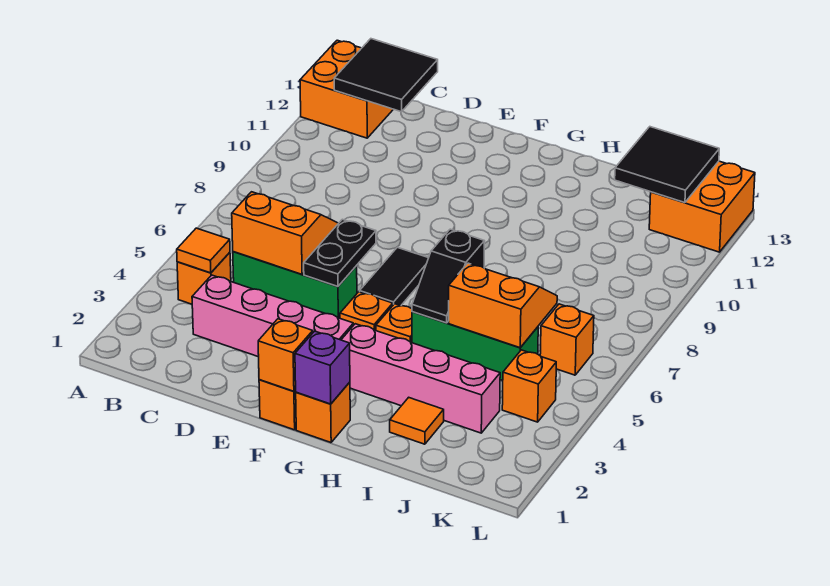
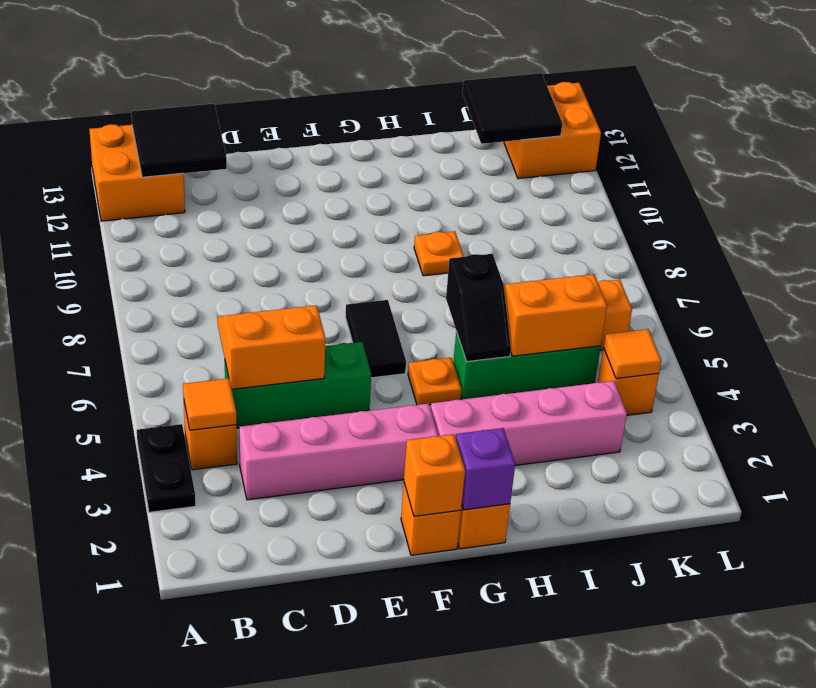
black 1x2 plate [304,219,376,287] -> black 1x2 plate moved to [137,424,196,512]
orange 1x1 plate [340,292,393,330] -> orange 1x1 plate moved to [414,231,464,276]
orange 1x1 tile [390,397,444,444] -> orange 1x1 tile moved to [604,329,661,379]

